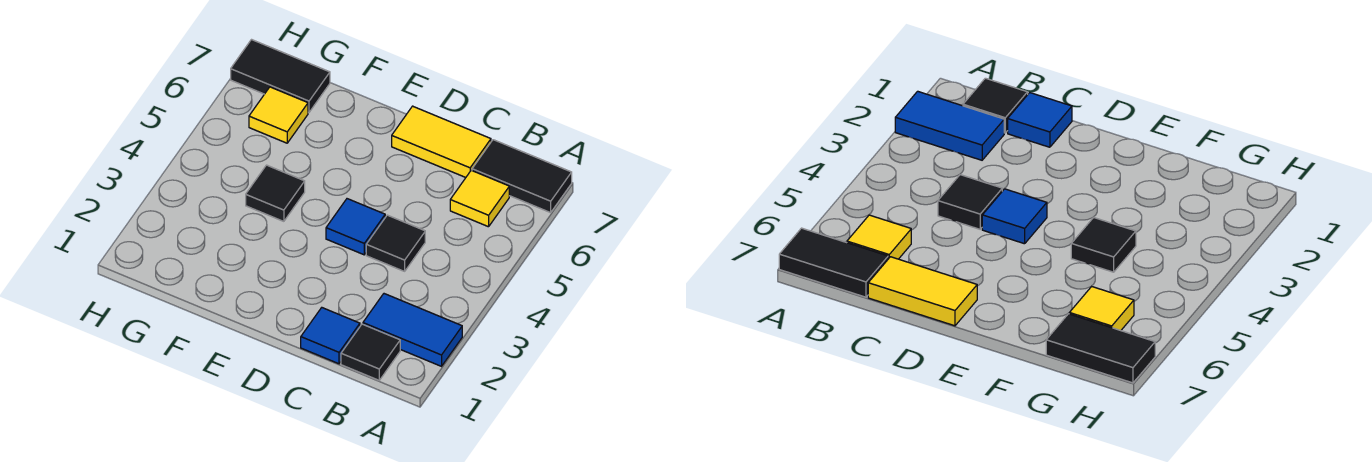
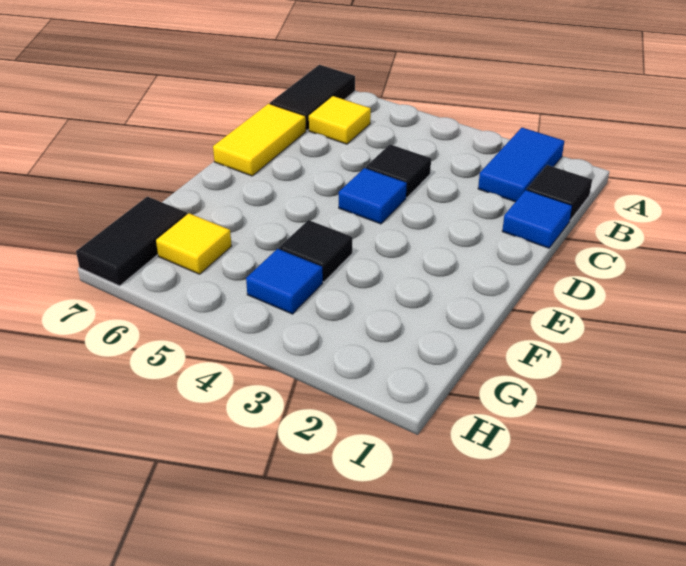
none -> blue 1x1 tile [246,249,323,314]

